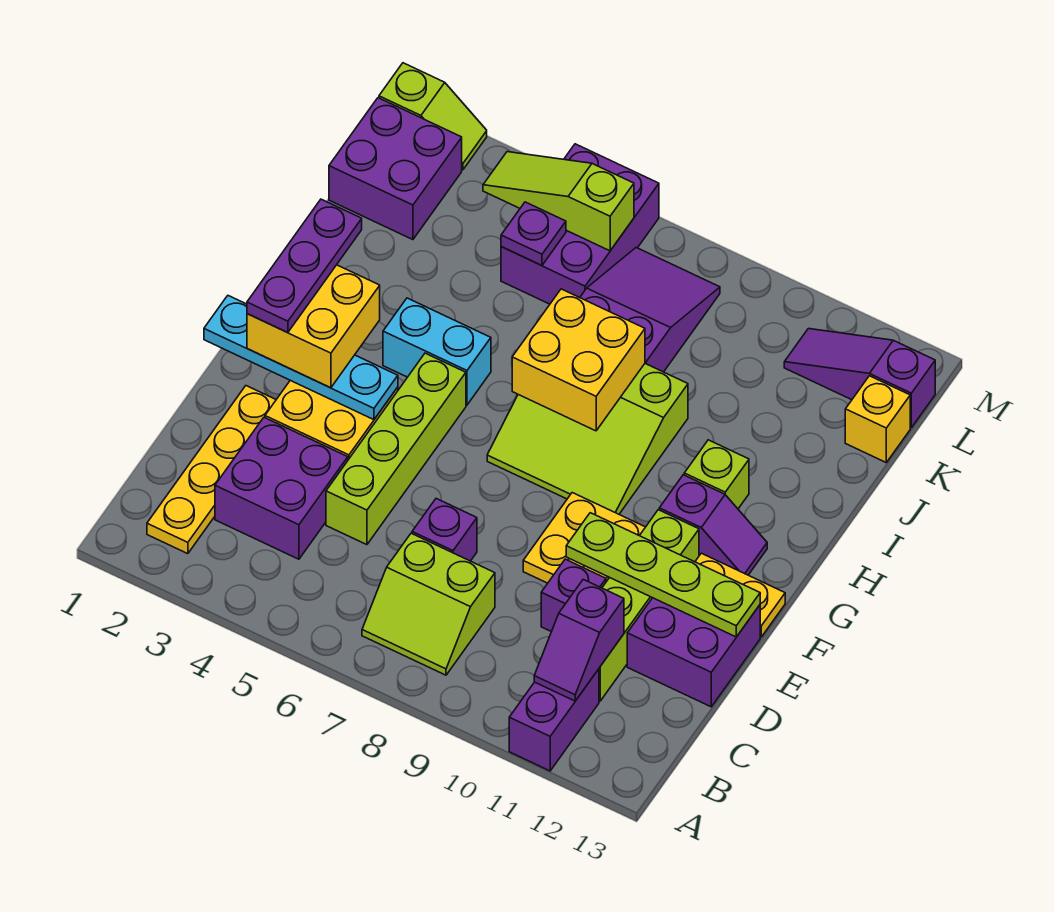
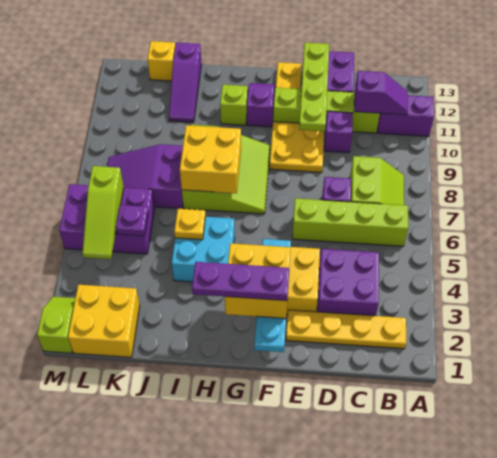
lime 1x4 brick [326,353,466,545] -> lime 1x4 brick moved to [292,198,408,246]
cyan 1x2 brick [383,298,491,405] -> cyan 2x2 brick [172,217,235,282]
none -> yellow 1x1 plate [174,209,206,240]
purple 2x2 brick [329,98,462,240] -> yellow 2x2 brick [68,285,140,357]
purple 1x3 slope [784,329,935,428] -> purple 1x3 slope moved to [169,43,202,122]

